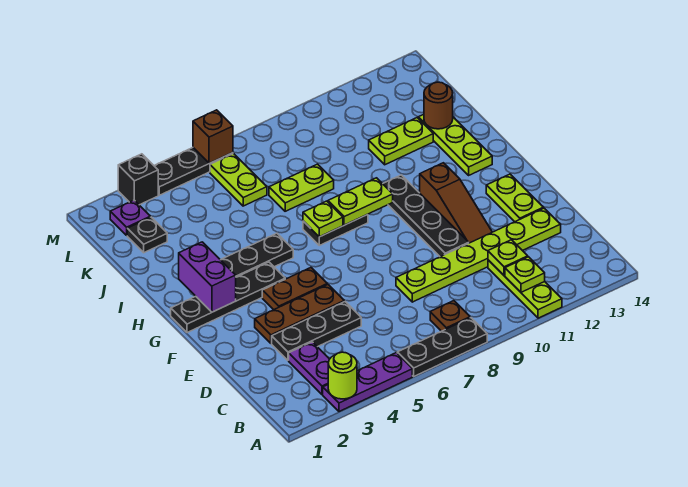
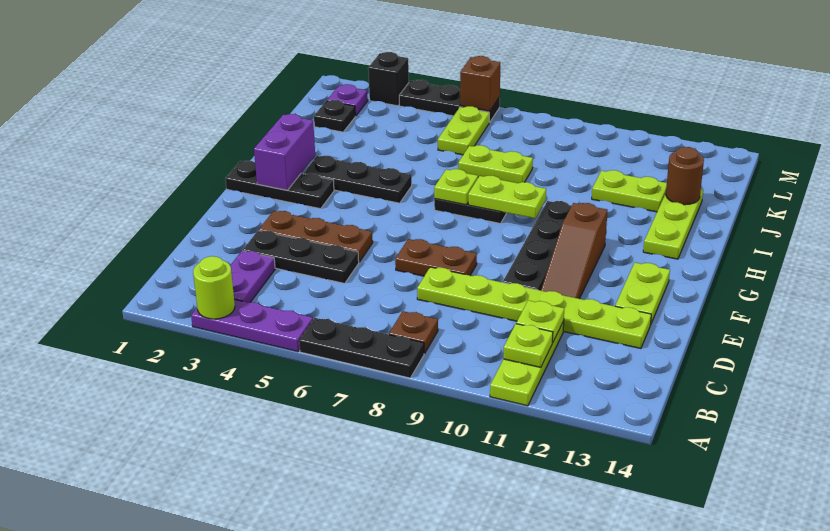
brown 1x2 plate [262,268,327,310] -> brown 1x2 plate moved to [395,239,477,276]
black 1x4 plate [171,262,285,333] -> black 1x3 plate [225,161,334,209]

